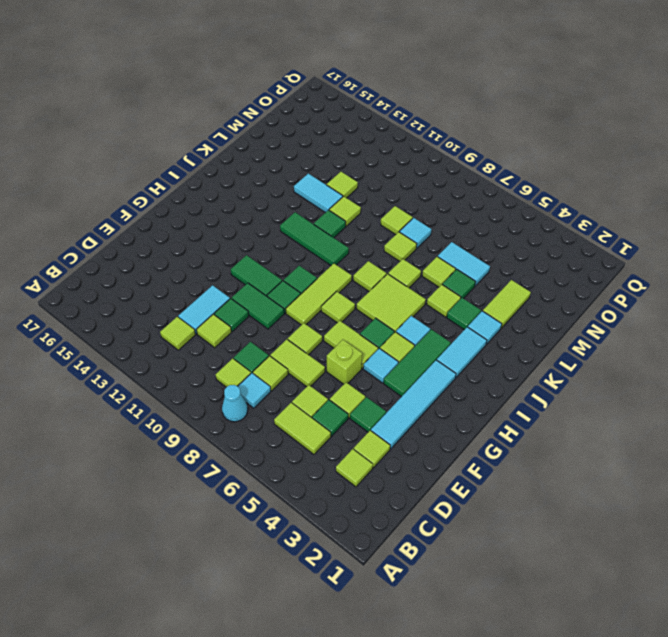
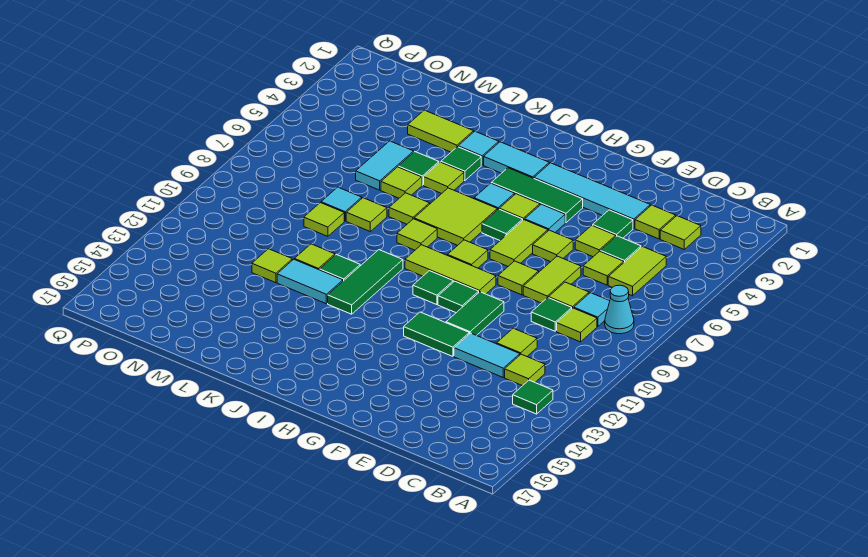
green 1x1 tile [214,298,249,331] -> green 1x1 tile moved to [513,380,553,414]
lime 1x1 brick [327,340,362,384] -> lime 1x1 tile [533,230,573,262]
green 1x2 tile [231,255,282,296] -> green 1x2 tile turned to [404,312,469,356]
cyan 1x2 tile [294,174,343,213] -> cyan 1x2 tile turned to [277,259,343,304]

